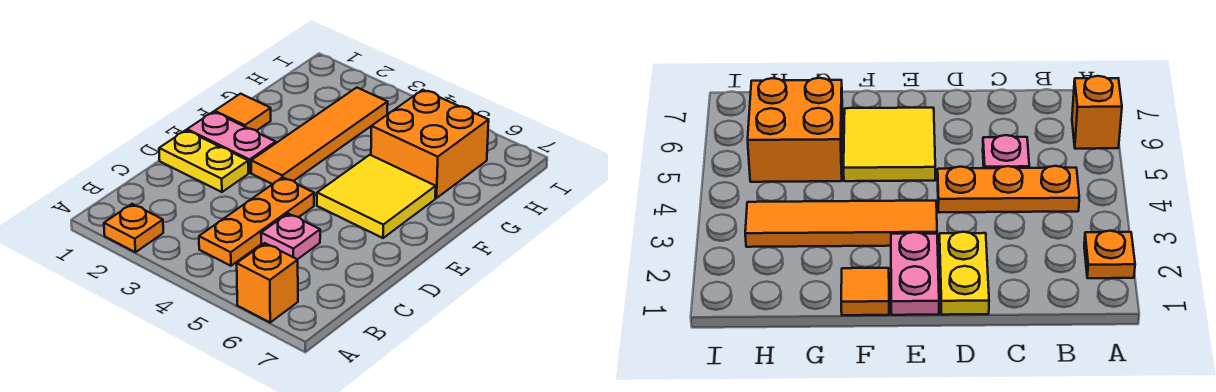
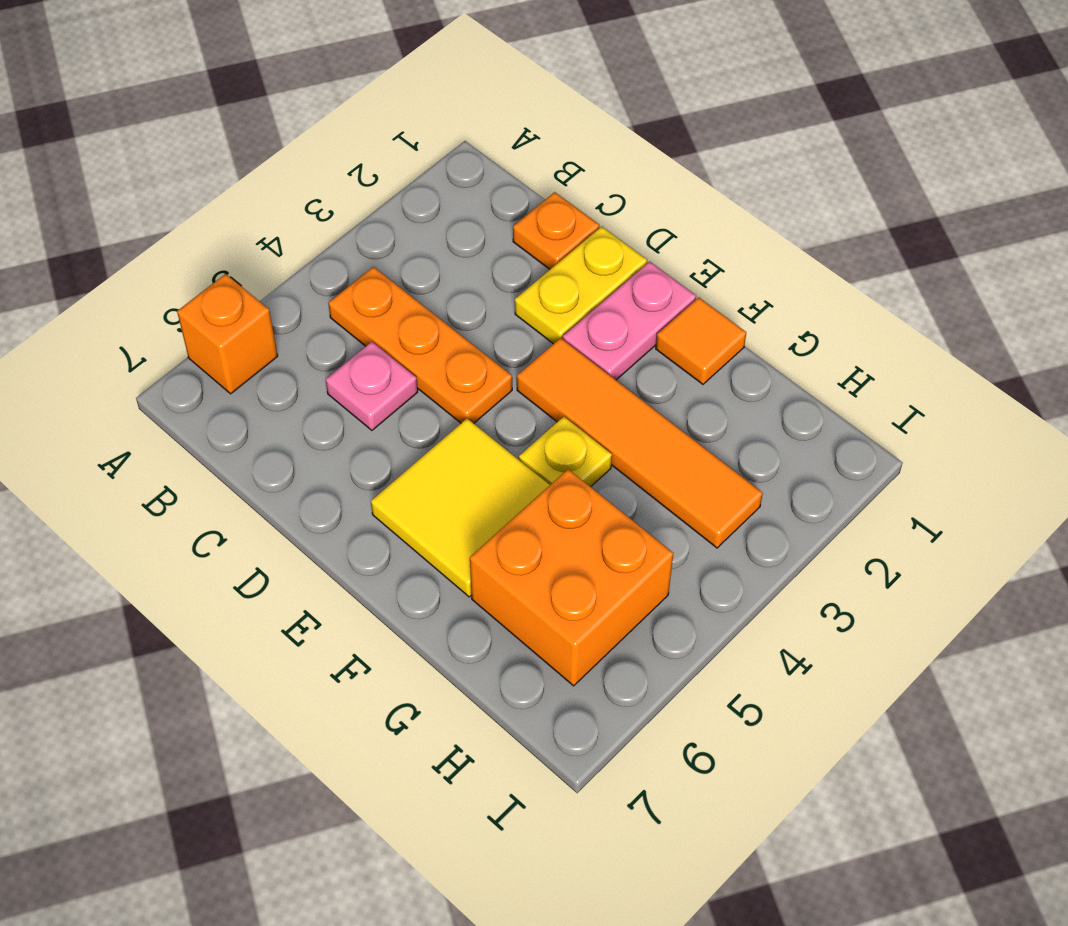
orange 1x1 plate [104,204,163,252] -> orange 1x1 plate moved to [513,192,599,269]
none -> yellow 1x1 plate [519,417,612,487]

